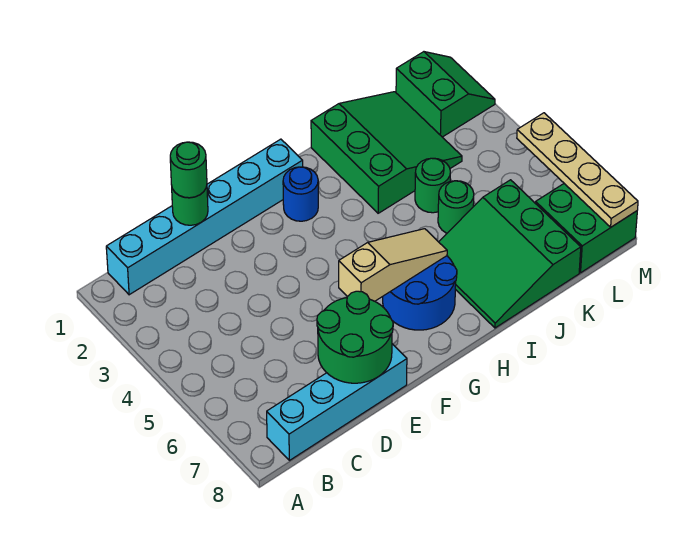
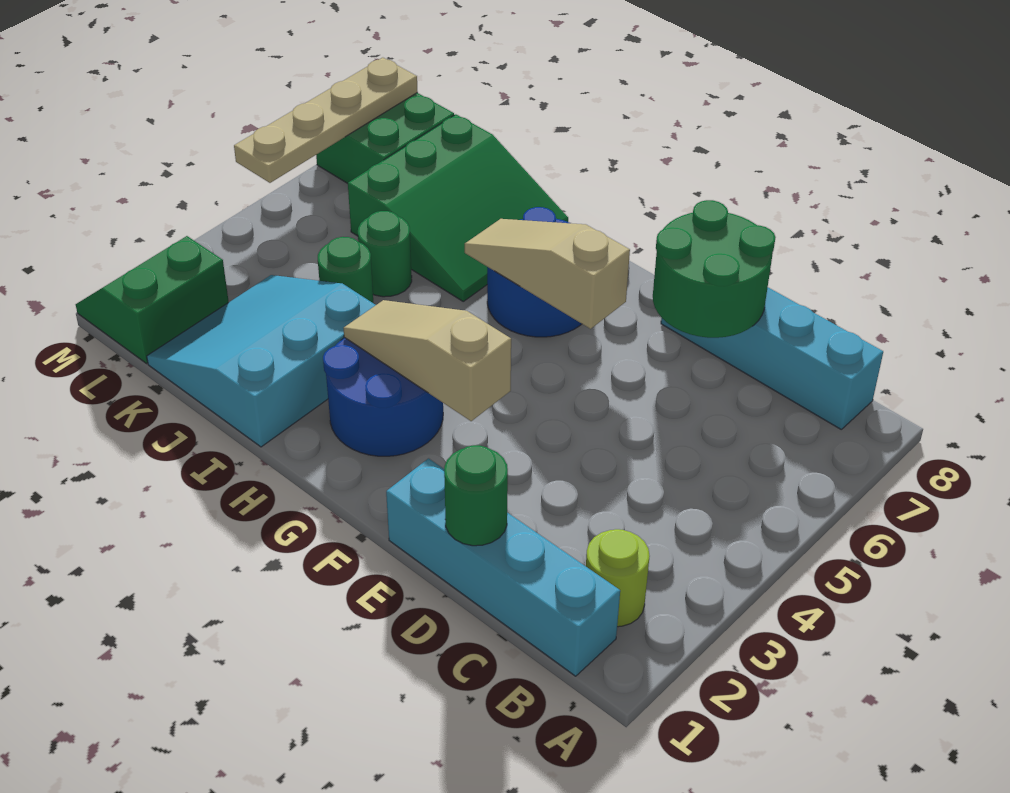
cyan 1x6 brick [106,139,303,295] -> cyan 1x4 brick [386,458,620,676]
none -> lime 1x1 round brick [586,529,650,627]
green 1x1 round brick [170,142,207,198] -> none
none -> tan 1x3 slope [344,300,511,421]
blue 1x1 round brick [283,167,318,221] -> blue 2x2 round brick [323,338,443,456]
green 3x3 slope [311,92,462,213] -> cyan 3x3 slope [147,275,375,447]

